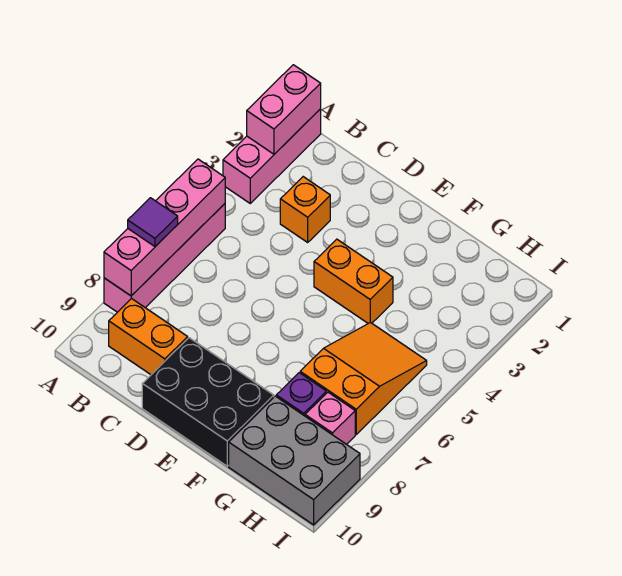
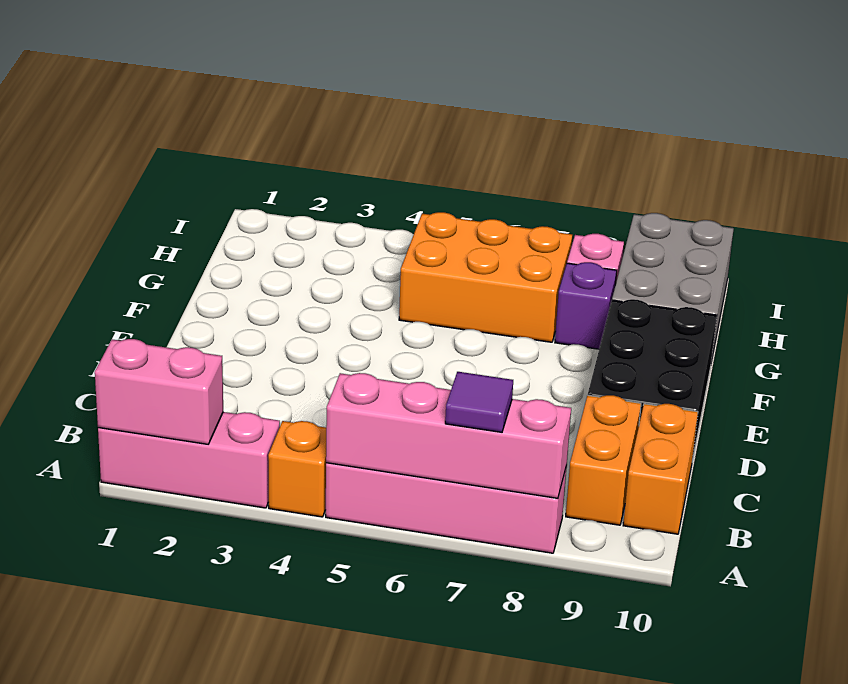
orange 1x1 brick [280,177,330,242] -> orange 1x1 brick moved to [268,421,326,517]
orange 1x2 brick [314,239,393,323] -> orange 1x2 brick moved to [623,404,698,534]
orange 2x3 slope [300,322,427,434] -> orange 2x3 brick [399,212,572,342]

